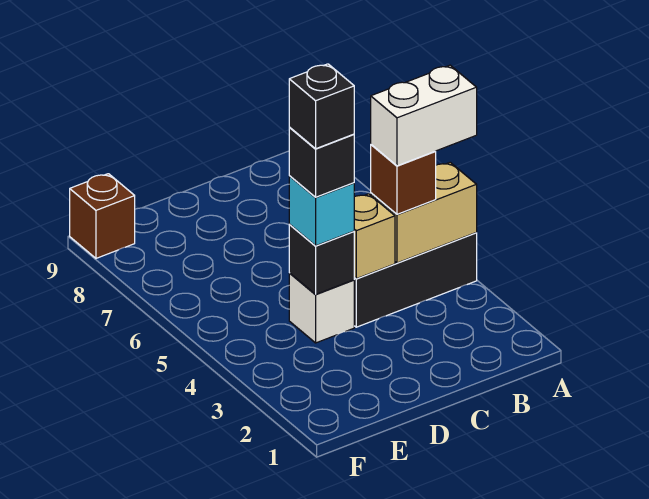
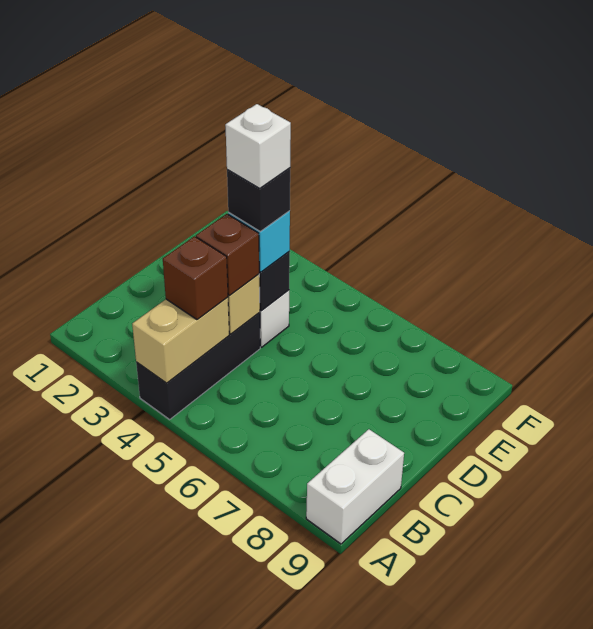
white 1x2 brick [371,65,477,166] -> white 1x2 brick moved to [306,429,404,544]
black 1x1 brick [289,64,354,149] -> white 1x1 brick [225,104,291,188]
brown 1x1 brick [70,174,135,258] -> brown 1x1 brick moved to [196,214,259,295]

